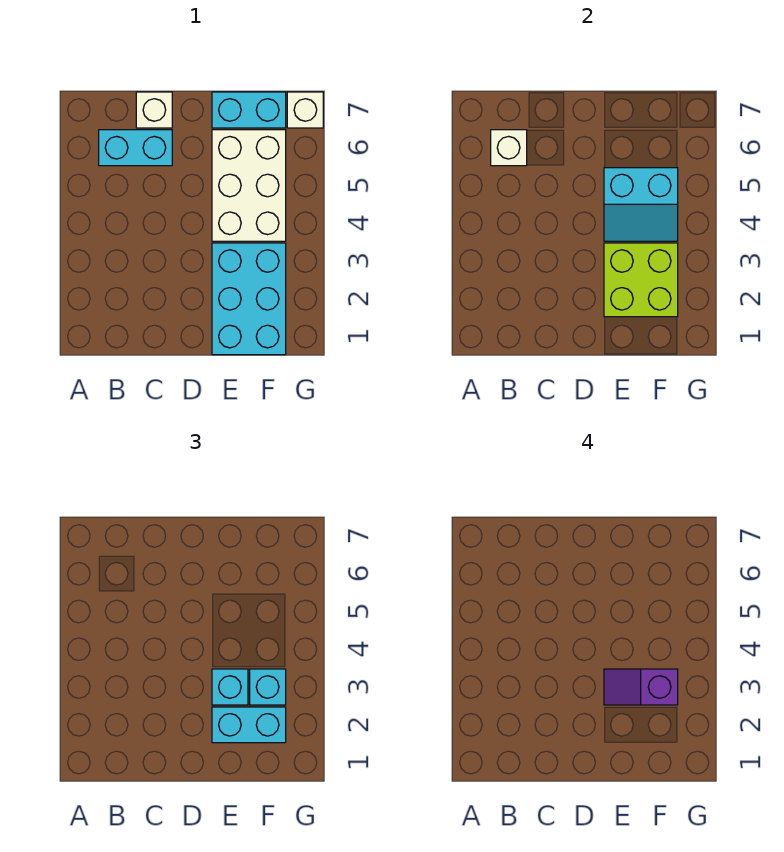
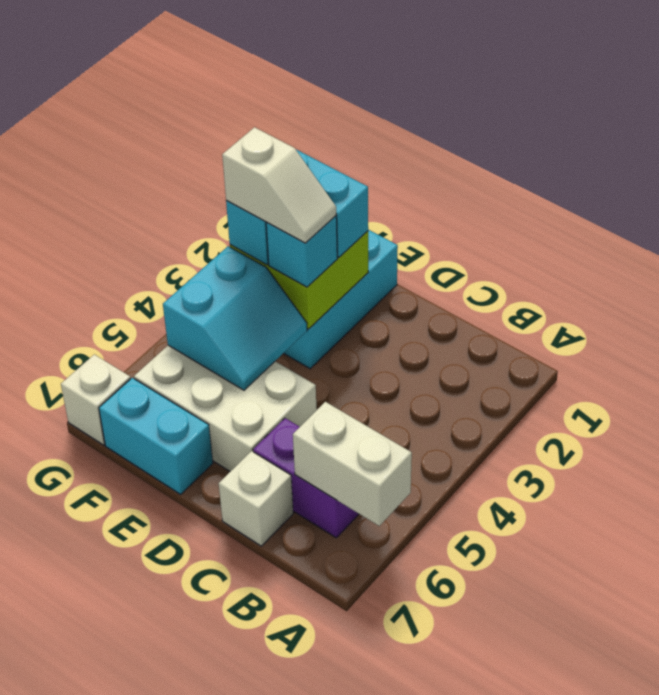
cyan 1x2 brick [99,130,172,166] -> purple 1x2 brick [253,418,359,538]
white 1x1 brick [491,130,527,166] -> white 1x2 brick [293,402,412,526]
purple 1x2 slope [604,669,678,705] -> white 1x2 slope [222,127,336,243]
white 2x3 brick [212,130,286,241] -> white 2x3 brick turned to [134,345,317,471]
cyan 2x2 slope [604,168,678,241] -> cyan 2x2 slope turned to [163,246,307,390]

